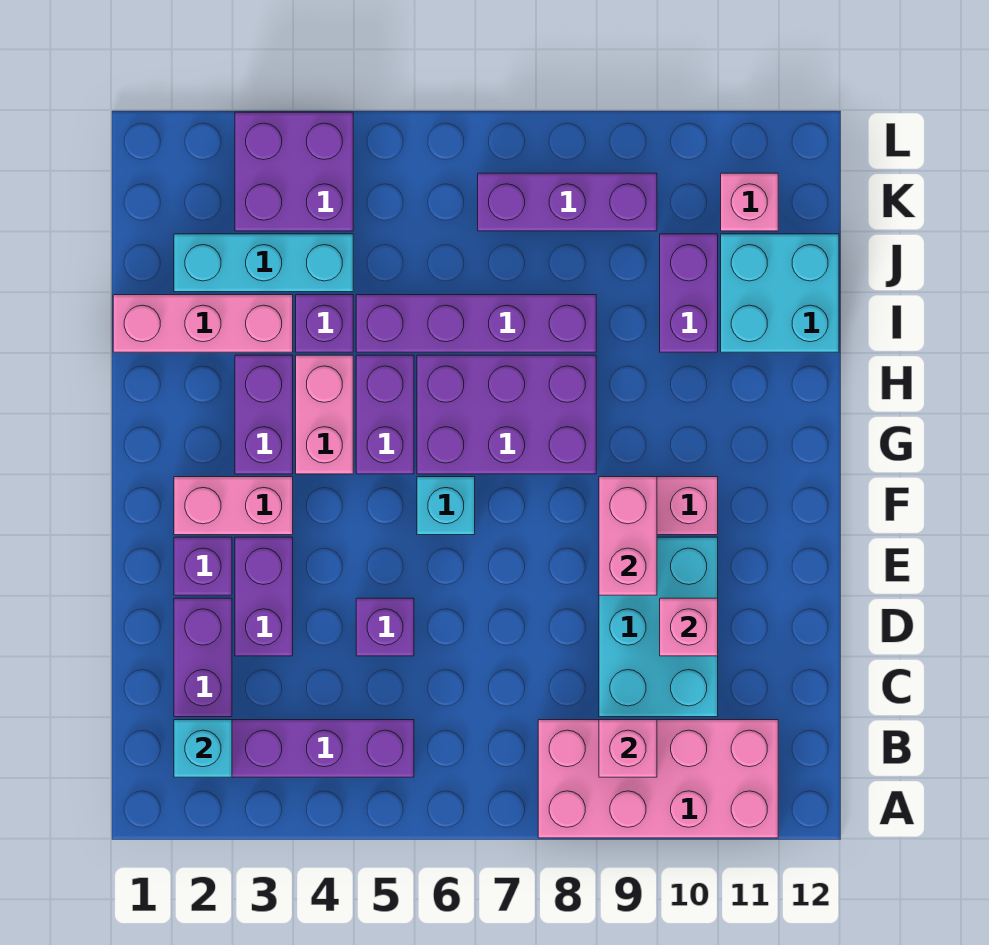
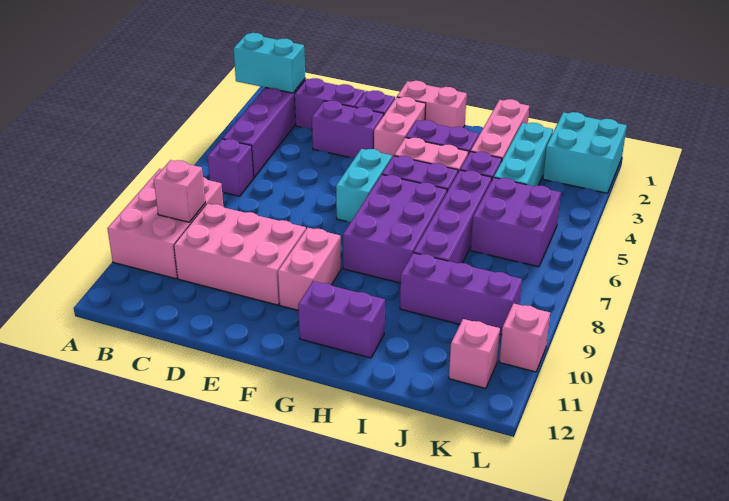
pink 2x4 brick [538,720,778,838] -> pink 2x3 brick [107,169,223,279]
cyan 1x1 brick [174,720,232,777] -> cyan 1x2 brick [234,33,305,93]
cyan 2x3 brick [599,537,718,717] -> pink 2x3 brick [174,204,306,305]
purple 1x1 brick [356,598,414,656] -> purple 1x1 brick moved to [208,139,254,196]
pink 1x1 brick [660,598,718,656] -> pink 1x1 brick moved to [499,303,550,372]
pink 1x2 brick [599,477,657,595] -> pink 1x2 brick moved to [397,81,467,128]
cyan 1x1 brick [417,477,475,535] -> cyan 1x2 brick [336,149,392,222]
purple 1x2 brick [660,234,718,352] -> purple 1x2 brick moved to [298,281,385,358]
cyan 2x2 brick [721,234,839,352] -> cyan 2x2 brick moved to [543,112,627,193]
purple 2x2 brick [235,112,353,231] -> purple 2x2 brick moved to [471,178,561,267]
purple 1x3 brick [478,173,657,231] -> purple 1x3 brick turned to [400,253,522,335]

